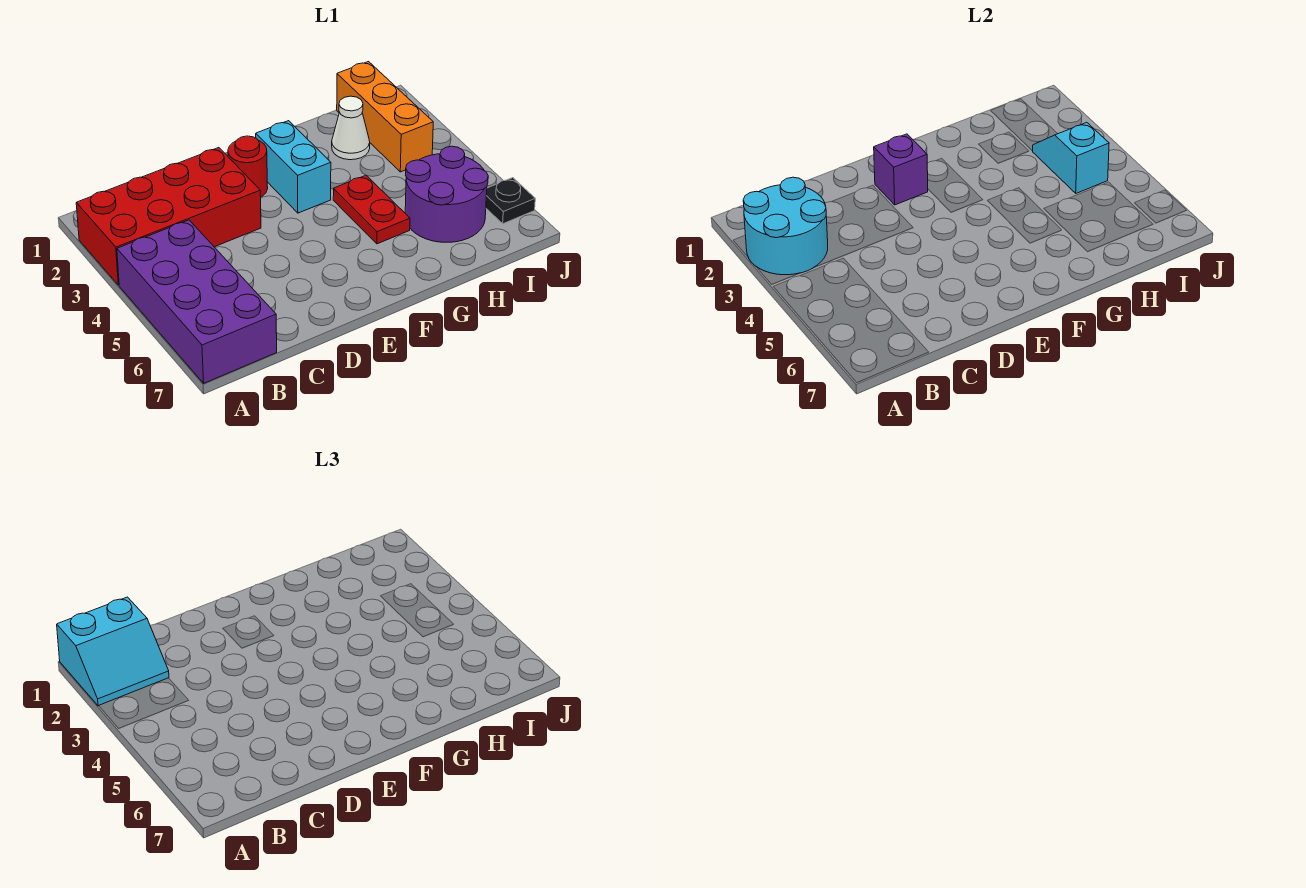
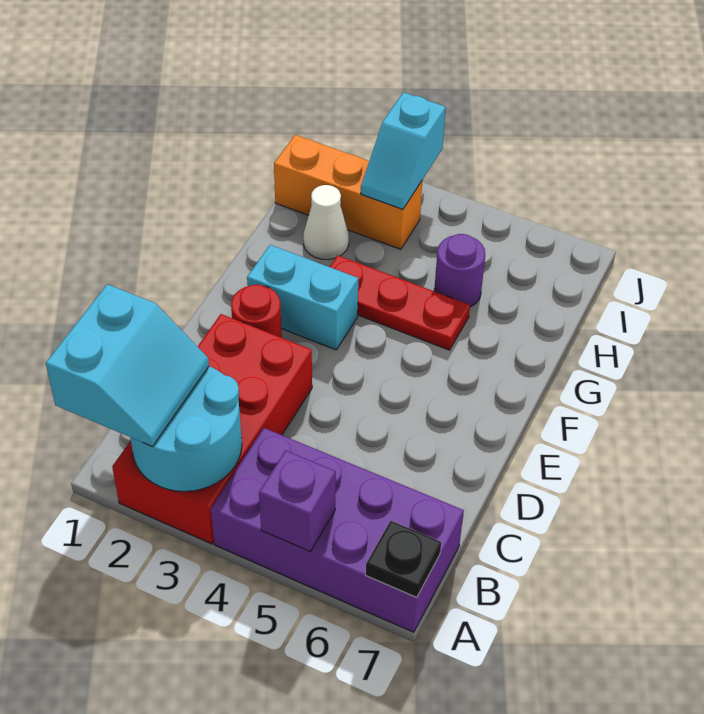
purple 1x1 brick [874,134,928,205] -> purple 1x1 brick moved to [259,450,336,551]
red 1x2 plate [333,175,410,244] -> red 1x3 plate [330,255,470,350]
purple 2x2 round brick [405,146,488,242] -> purple 1x1 round brick [434,234,485,307]
cyan 1x2 slope [1033,122,1109,193] -> cyan 1x2 slope turned to [361,92,446,210]
black 1x1 plate [486,178,535,224] -> black 1x1 plate moved to [366,521,441,597]

